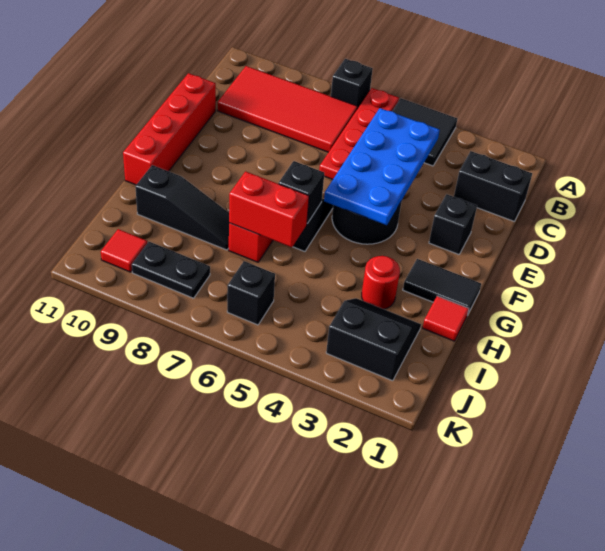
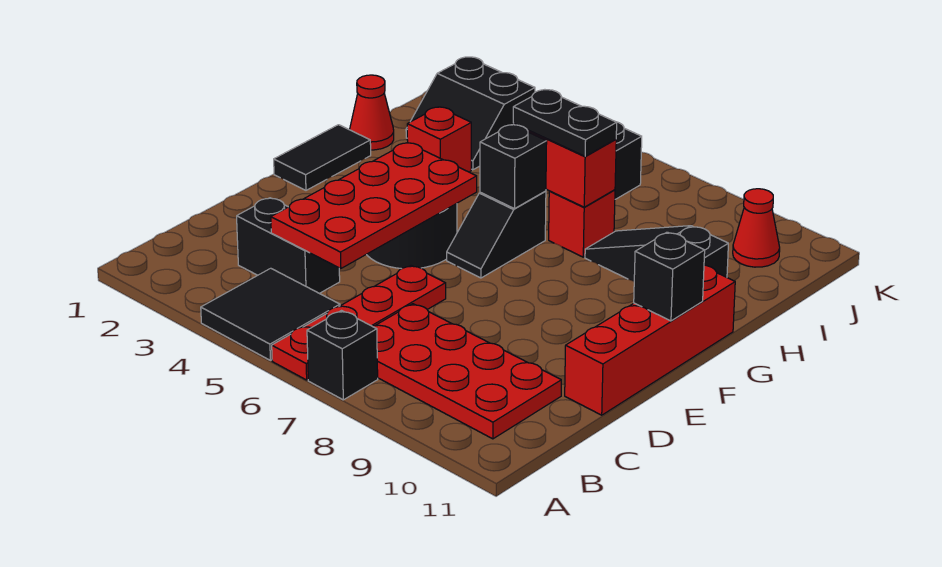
red 2x4 tile [218,66,358,152] -> red 2x4 plate [373,304,561,439]
black 1x2 brick [454,151,532,221] -> black 1x2 brick moved to [237,198,340,293]
blue 2x4 plate [324,108,440,225] -> red 2x4 plate [271,143,477,269]
black 1x1 brick [429,194,477,254] -> black 1x1 brick moved to [634,232,705,321]
black 1x2 tile [403,259,481,314] -> black 1x2 tile turned to [274,125,371,190]
red 1x1 tile [423,296,469,341] -> red 1x1 cone [350,75,394,150]
red 1x1 round brick [362,256,400,309] -> red 1x1 brick [407,107,471,172]
black 1x2 plate [132,242,210,298] -> black 1x2 plate moved to [513,90,617,156]
red 1x1 tile [101,229,147,272] -> red 1x1 cone [733,189,780,267]

